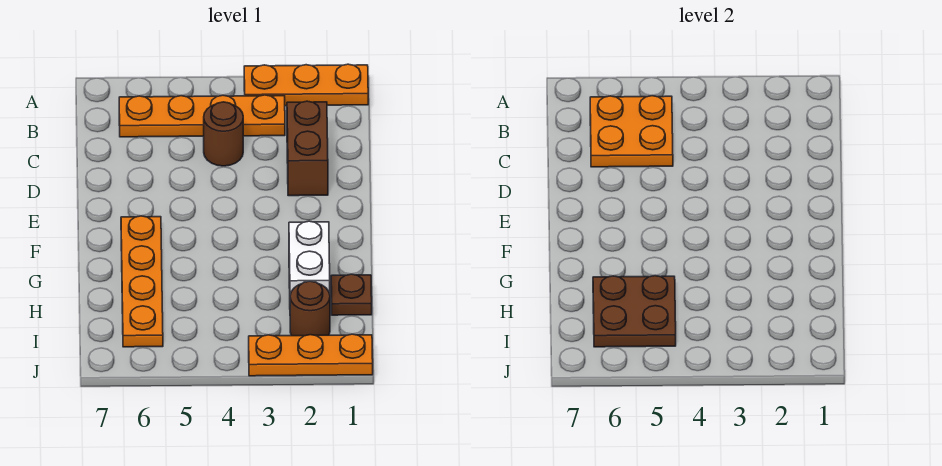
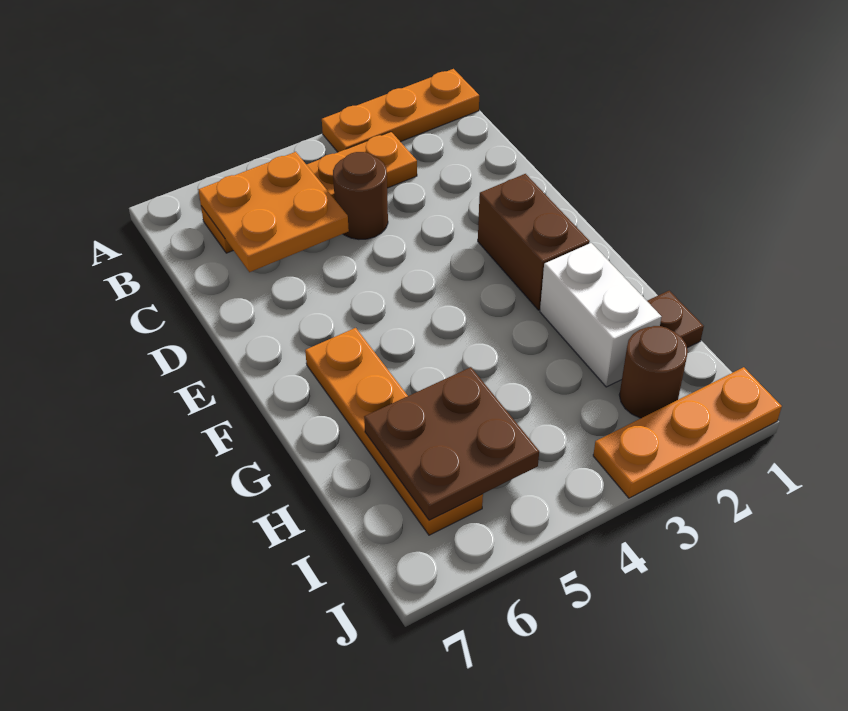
brown 1x2 brick [287,101,328,196] -> brown 1x2 brick moved to [478,174,590,310]

